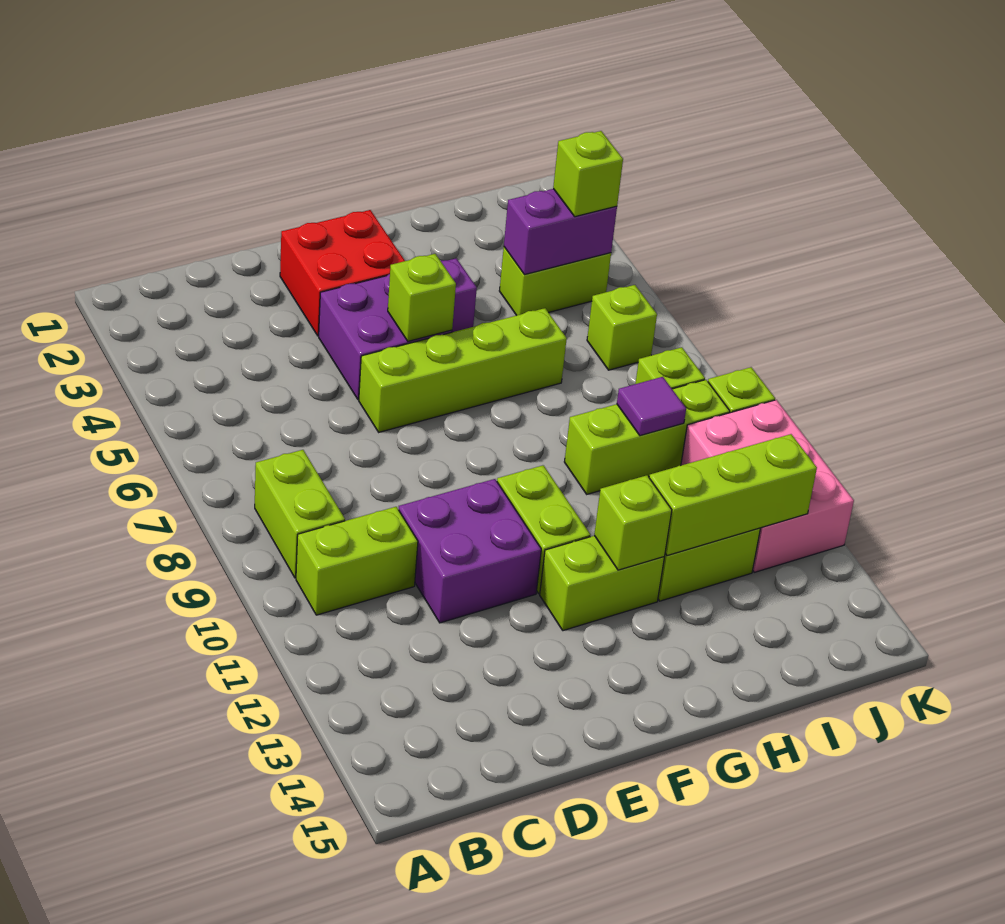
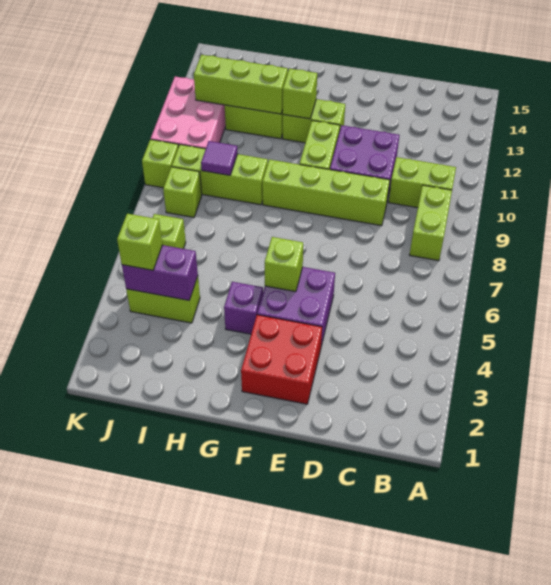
lime 1x4 brick [359,308,567,432] -> lime 1x4 brick moved to [262,159,390,226]

